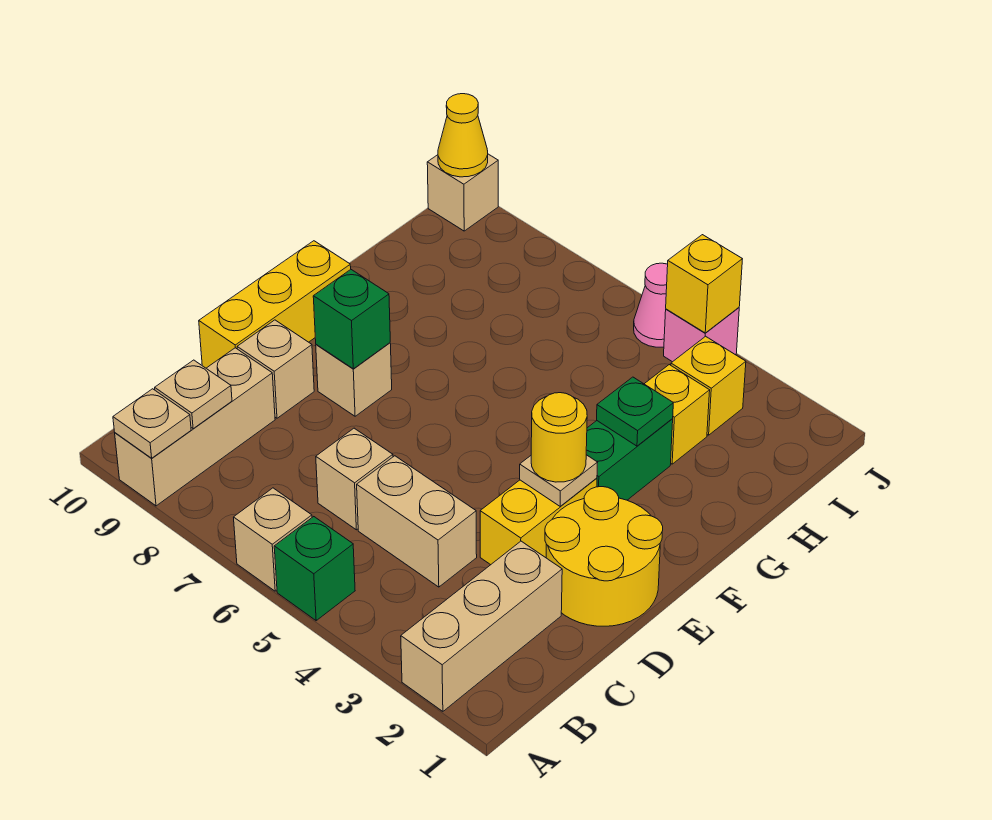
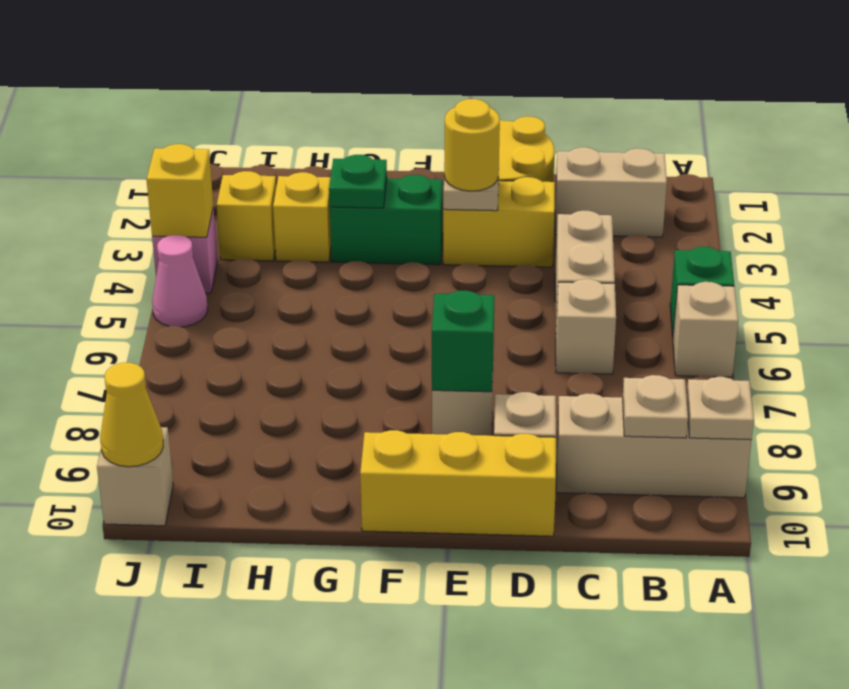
tan 1x3 brick [401,541,562,711] -> tan 1x2 brick [555,147,667,237]

